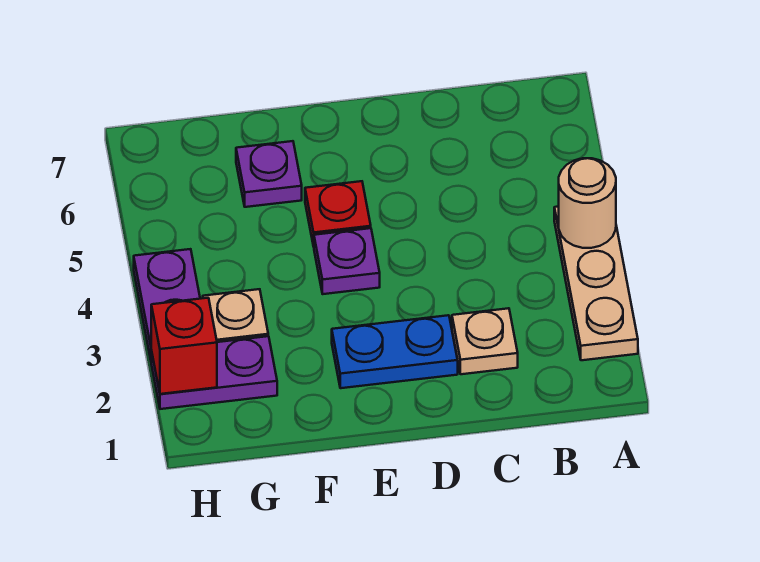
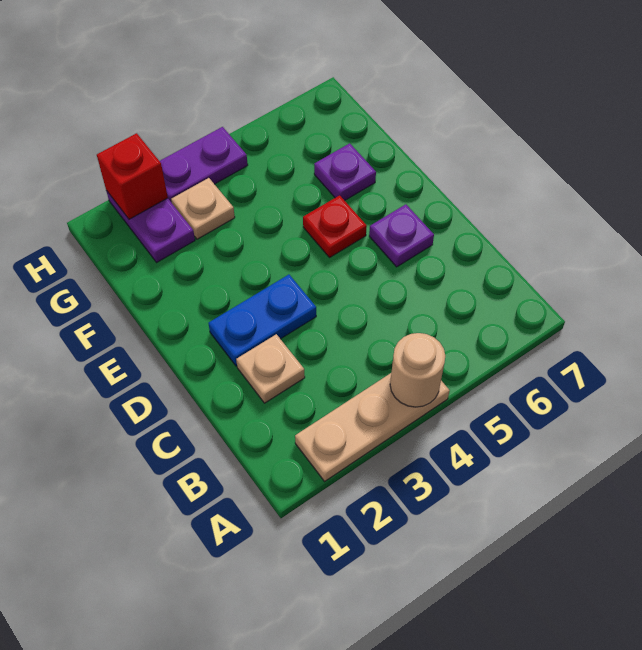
blue 1x2 plate [332,315,458,388] -> blue 1x2 plate turned to [208,275,316,366]
purple 1x1 plate [314,228,380,294] -> purple 1x1 plate moved to [369,204,434,267]

